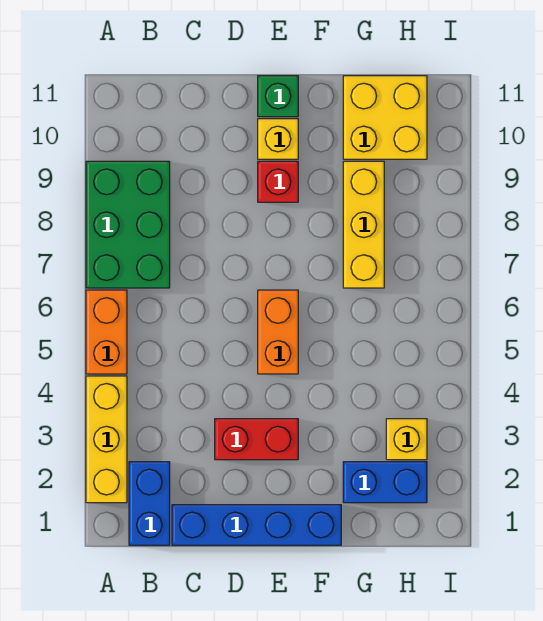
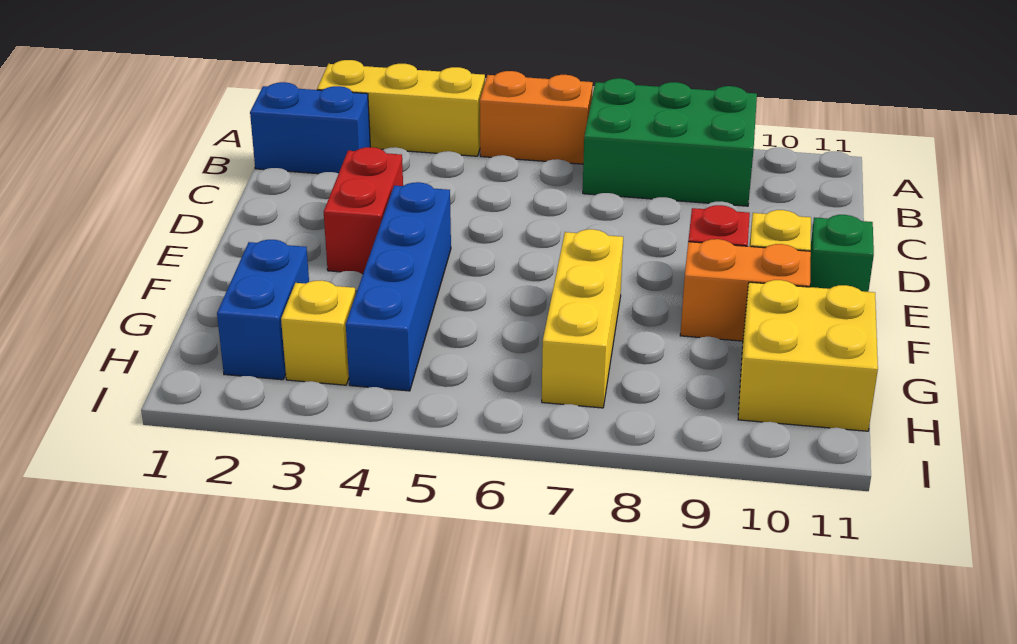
blue 1x4 brick [172,505,341,545] -> blue 1x4 brick moved to [346,182,451,391]
orange 1x2 brick [258,290,298,374] -> orange 1x2 brick moved to [680,239,811,341]
yellow 1x3 brick [343,161,384,288] -> yellow 1x3 brick turned to [542,229,623,408]

